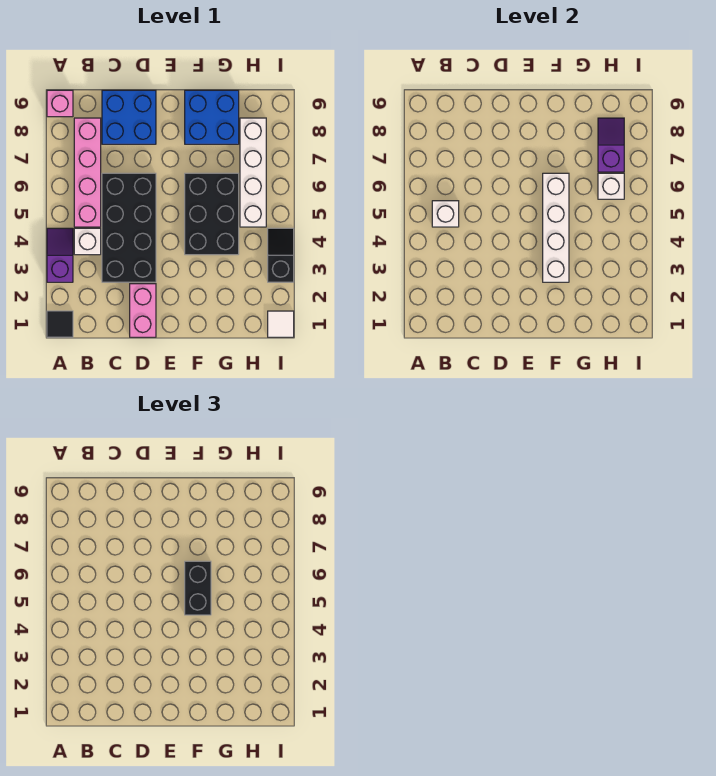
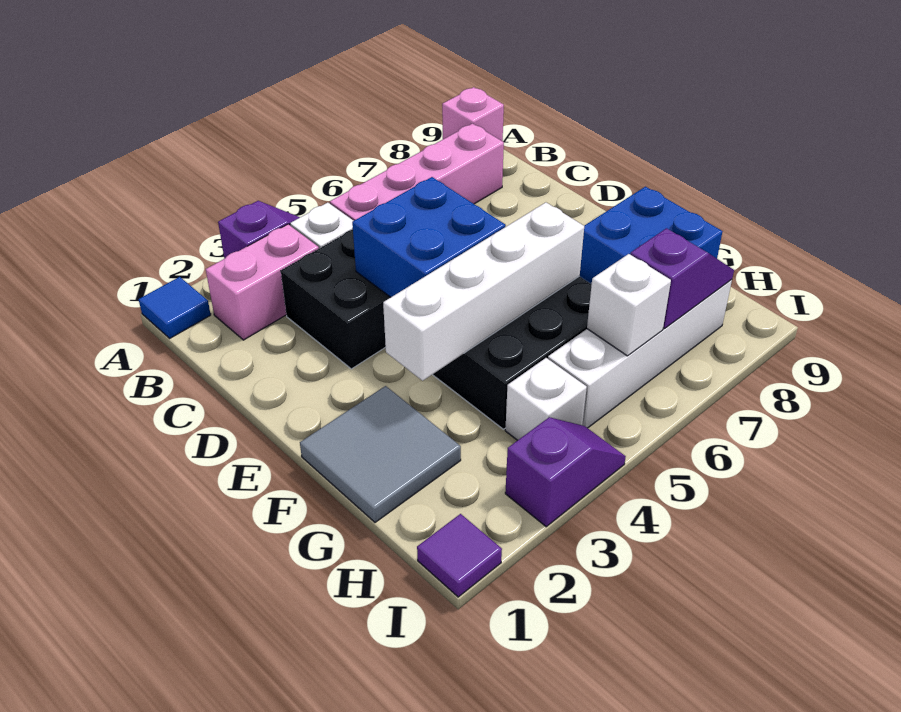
black 1x1 tile [47,311,73,337] -> blue 1x1 tile [139,277,211,338]
white 1x1 brick [432,201,459,227] -> white 1x1 brick moved to [505,358,587,440]
blue 2x2 brick [102,90,156,144] -> blue 2x2 brick moved to [352,177,506,297]
pink 1x2 brick [130,284,156,337] -> pink 1x2 brick moved to [206,224,319,340]
none -> grey 2x2 tile [300,386,461,522]
black 1x2 brick [185,561,211,615] -> none
white 1x1 tile [268,311,294,337] -> purple 1x1 tile [417,514,502,597]
black 1x2 slope [268,228,294,282] -> purple 1x2 slope [505,417,626,527]

